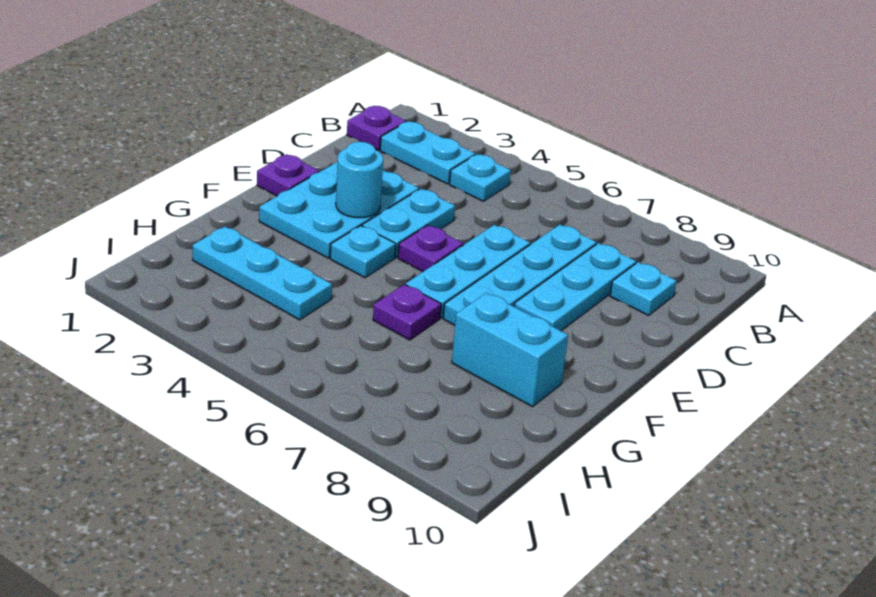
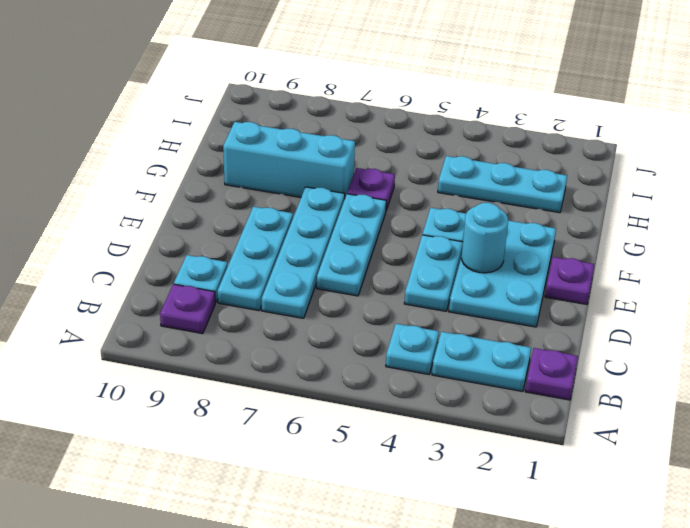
purple 1x1 plate [398,225,463,271] -> purple 1x1 plate moved to [160,284,215,334]
cyan 1x2 brick [452,293,568,407] -> cyan 1x3 brick [223,122,355,197]

